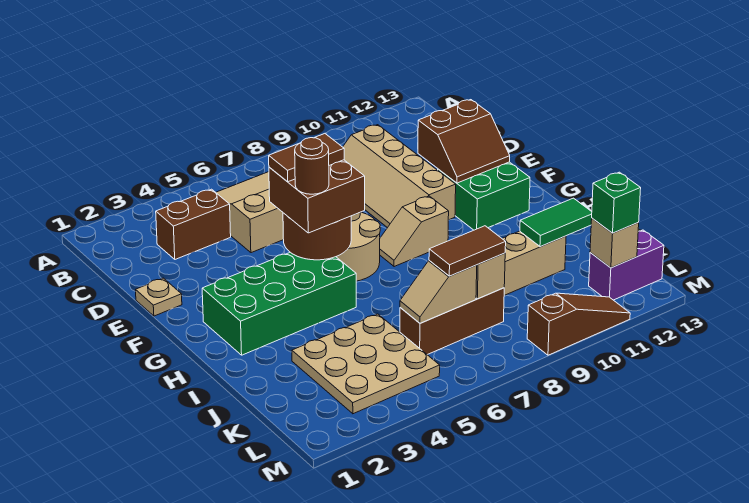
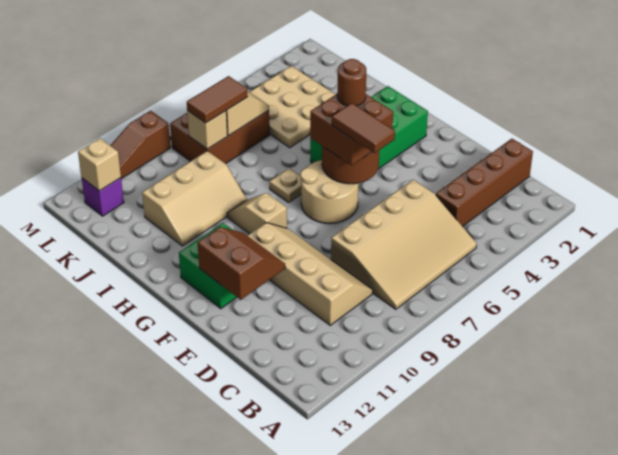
brown 1x2 brick [156,189,231,259] -> brown 1x4 brick [436,139,533,227]
tan 1x1 plate [136,278,182,316] -> tan 1x1 plate moved to [269,168,301,202]
brown 2x2 slope [418,100,510,183] -> brown 2x2 slope turned to [197,227,285,300]
brown 1x2 tile [269,133,344,182] -> brown 1x2 tile turned to [332,103,395,153]
tan 1x2 slope [380,196,449,267] -> tan 1x2 slope turned to [227,193,287,234]
green 1x2 tile [520,198,592,247] -> none
brown 1x3 brick [400,288,504,355] -> brown 2x3 brick [170,111,270,164]
purple 1x2 brick [589,230,664,300] -> purple 1x1 brick [82,178,124,216]
green 1x1 brick [592,172,641,233] -> none

